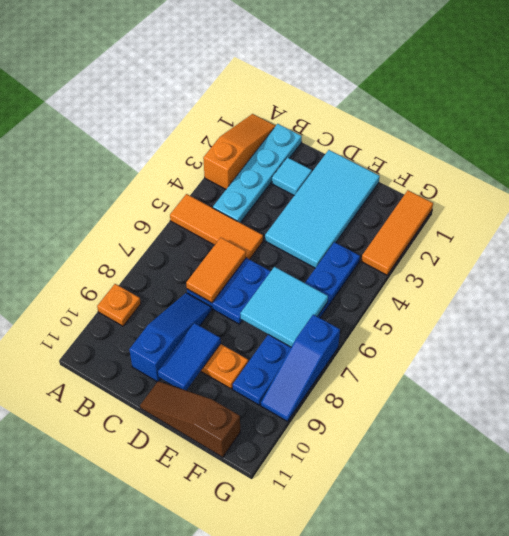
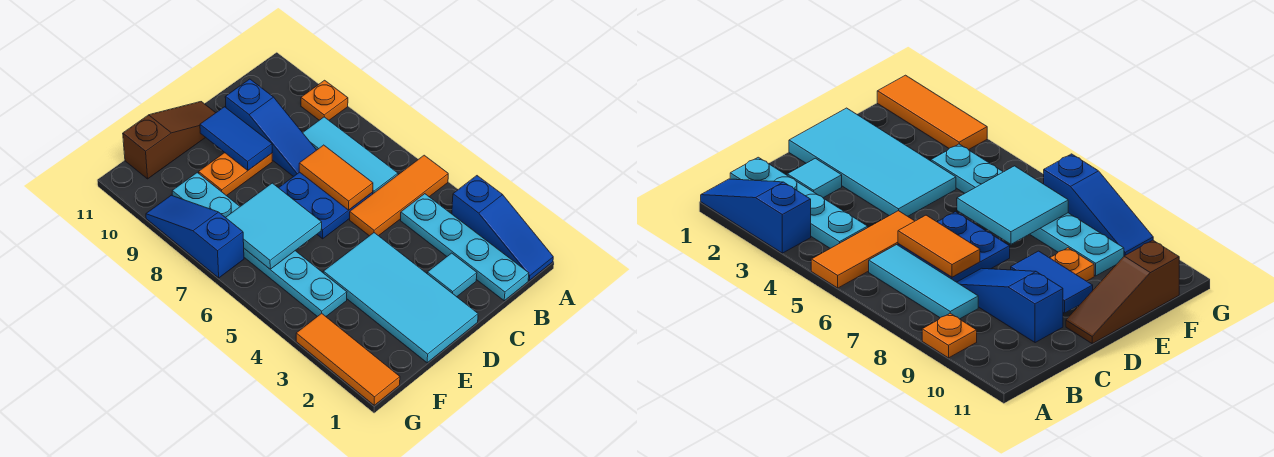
orange 1x3 slope [203,114,276,189] -> blue 1x3 slope [452,176,553,280]
none -> cyan 1x3 tile [303,117,398,193]
blue 1x6 plate [233,242,360,405] -> cyan 1x6 plate [172,173,347,317]

